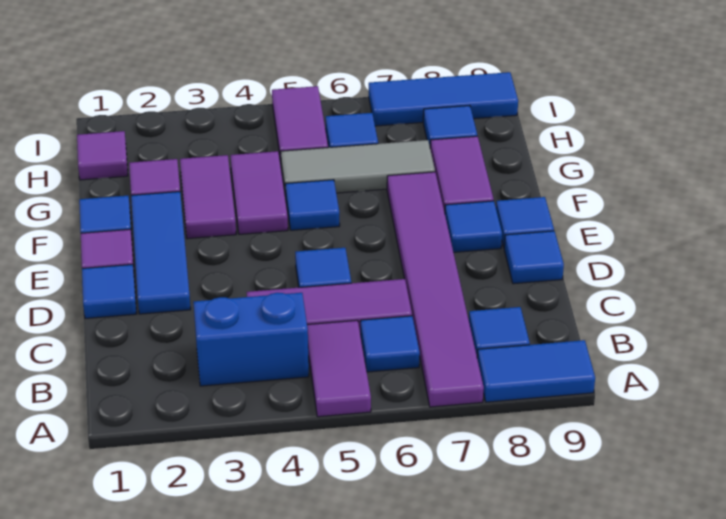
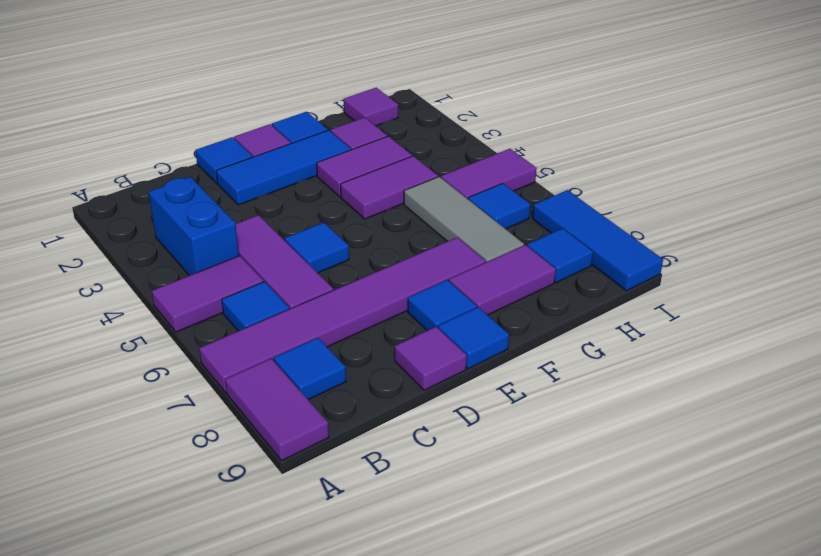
blue 1x2 tile [477,340,595,402] -> purple 1x2 tile [225,359,329,461]
blue 1x1 tile [504,231,564,284] -> purple 1x1 tile [395,327,467,390]
blue 1x1 tile [285,180,340,230] -> none

